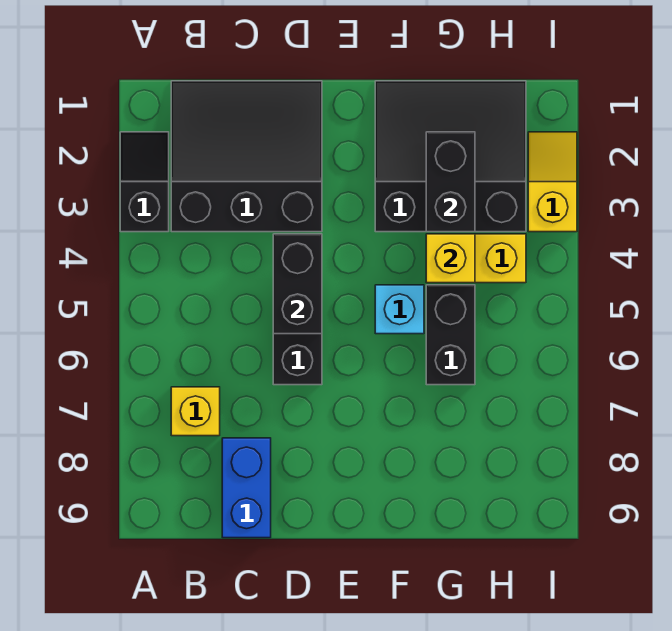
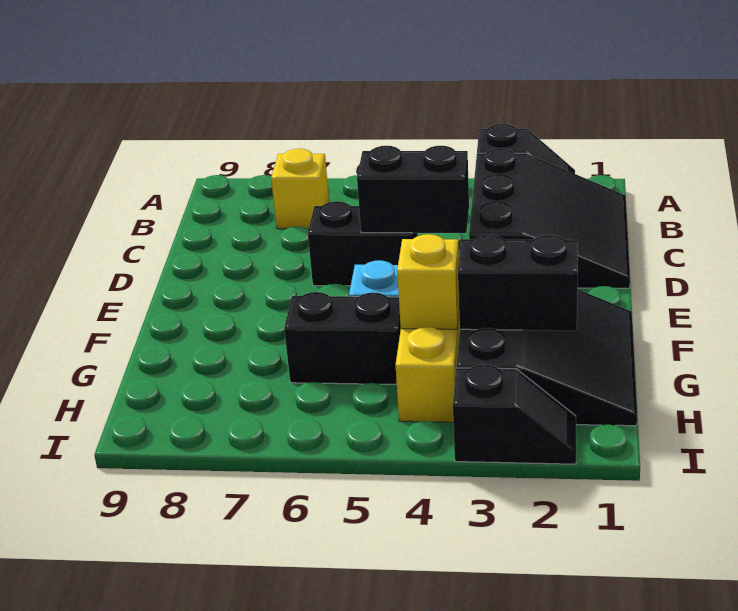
blue 1x2 brick [222,438,271,538] -> none
yellow 1x2 slope [528,132,577,232] -> black 1x2 slope [453,364,576,464]

